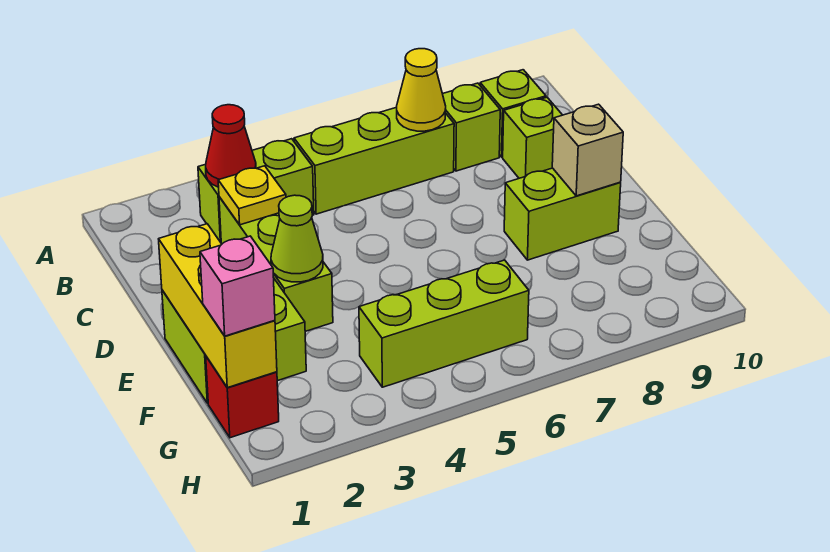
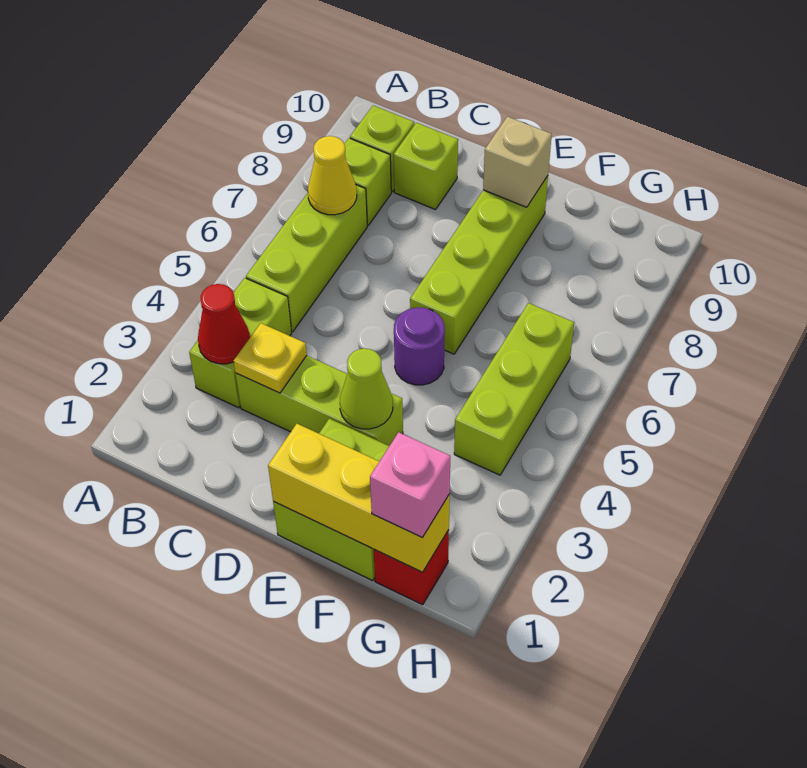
none -> purple 1x1 round brick [394,308,445,385]
lime 1x2 brick [504,168,621,260] -> lime 1x4 brick [410,176,548,354]

